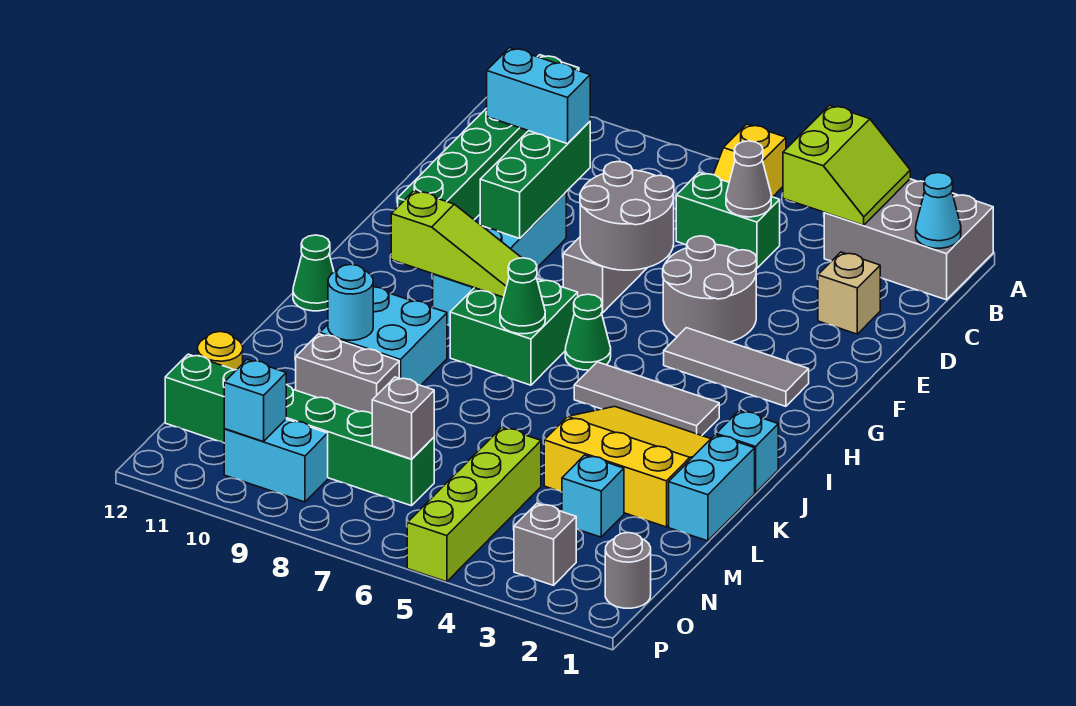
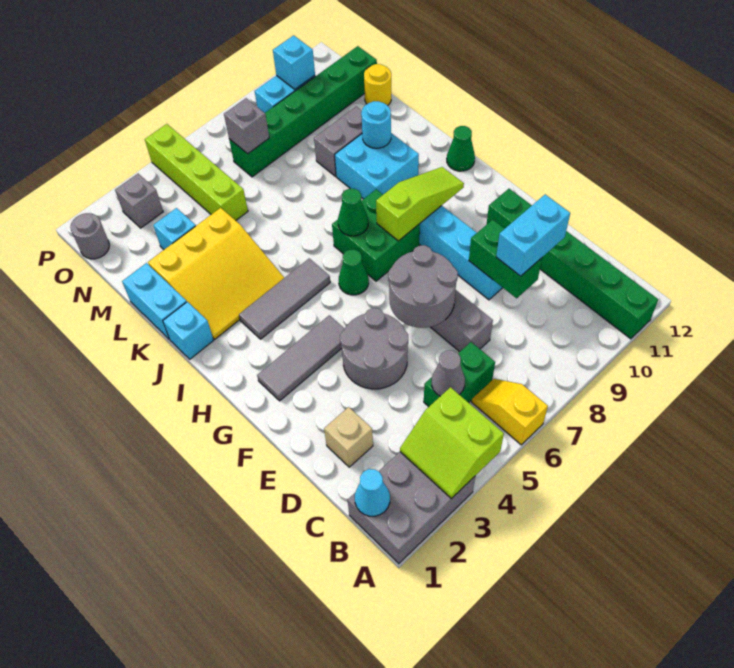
green 1x3 brick [480,122,590,238] -> green 1x2 brick [469,220,542,298]
lime 1x3 slope [391,191,521,297] -> lime 1x3 slope turned to [376,167,464,241]

